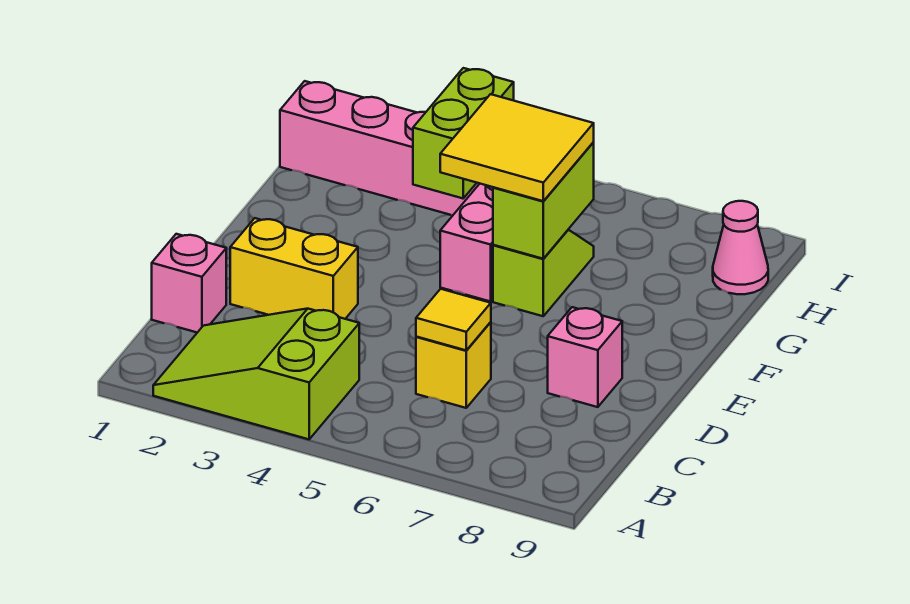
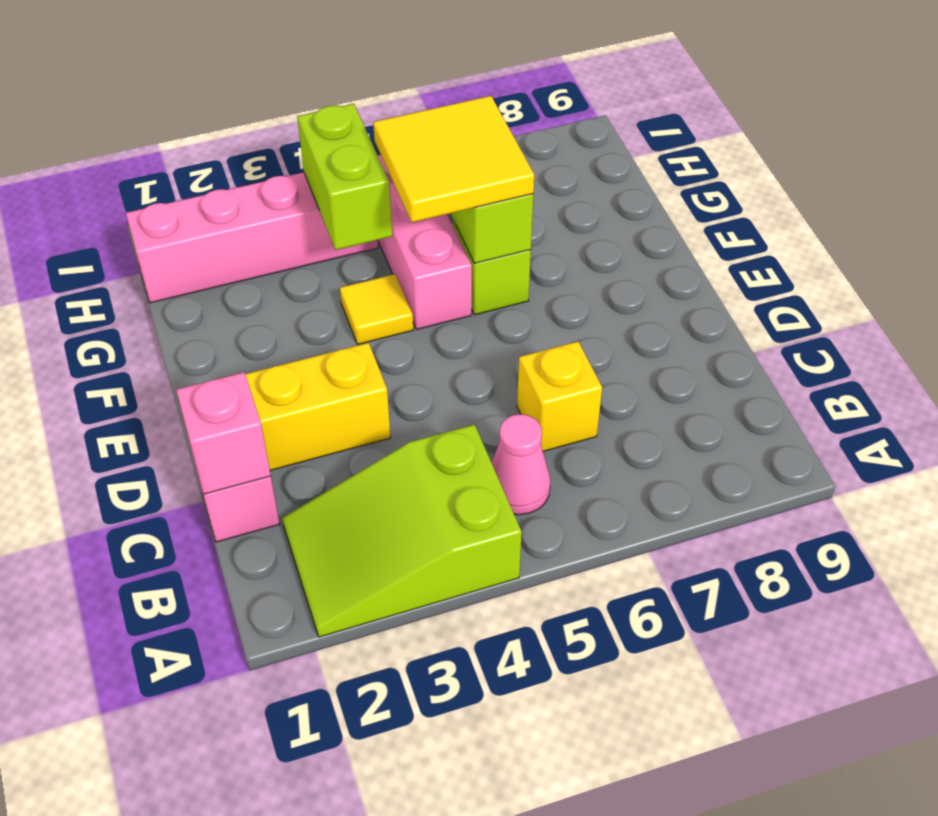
yellow 1x1 tile [416,289,491,350] -> yellow 1x1 tile moved to [340,274,413,344]
pink 1x1 brick [548,307,622,407] -> pink 1x1 brick moved to [176,372,271,494]
pink 1x1 cone [713,201,768,294] -> pink 1x1 cone moved to [492,414,551,515]

